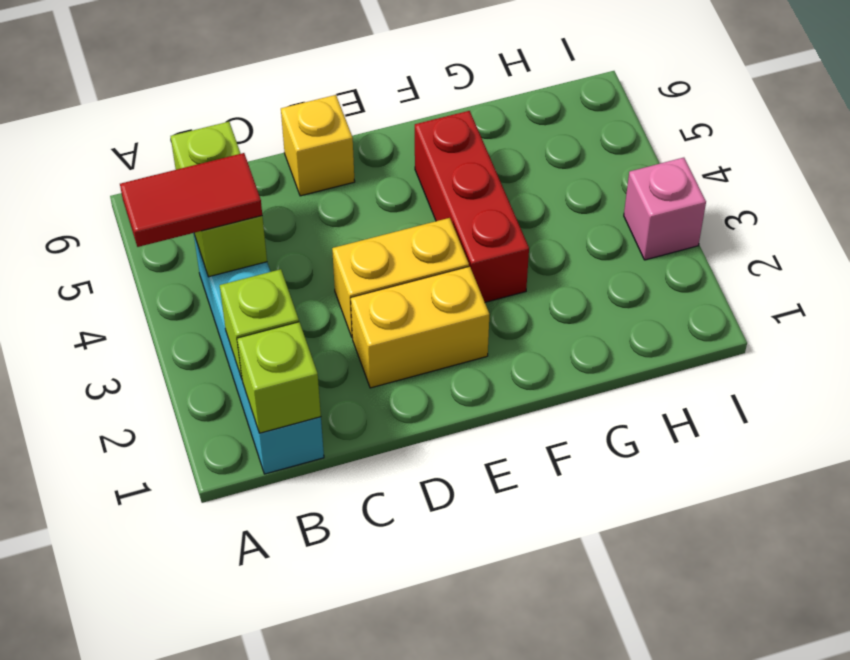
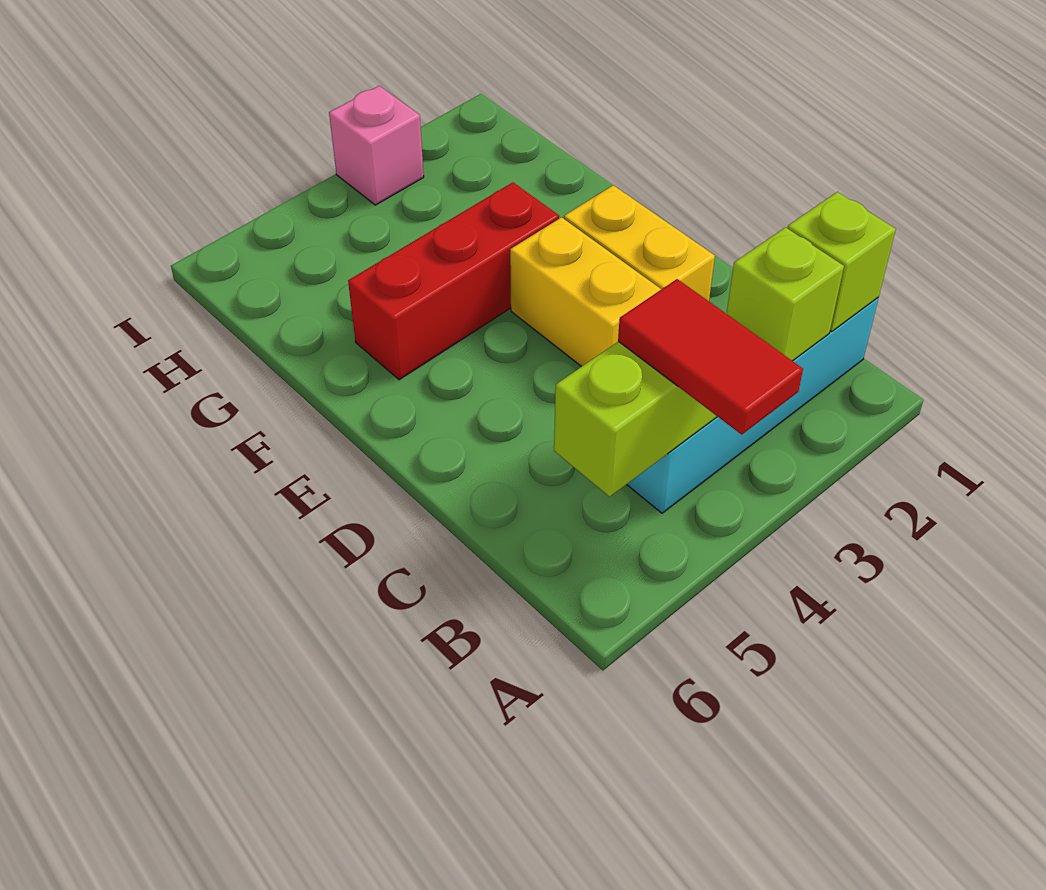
yellow 1x1 brick [281,95,355,196] -> none

